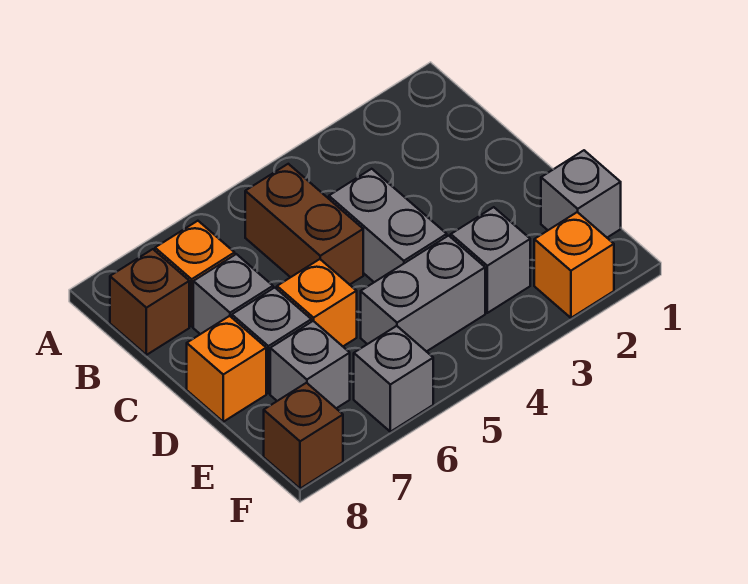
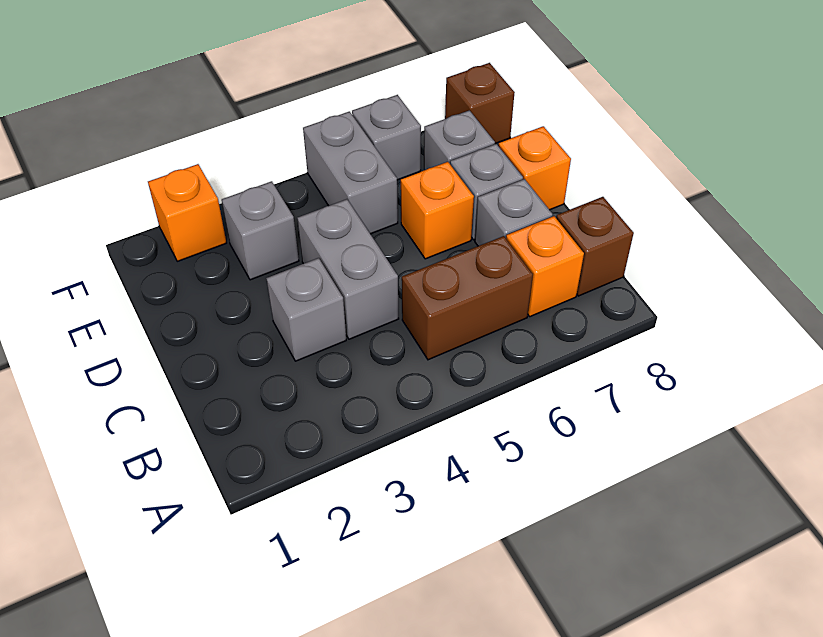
brown 1x2 brick [245,164,363,285] -> brown 1x2 brick turned to [402,236,533,360]
grey 1x1 brick [541,150,621,238] -> grey 1x1 brick moved to [266,258,346,361]
grey 1x2 brick [361,236,485,352] -> grey 1x2 brick turned to [303,112,398,234]

